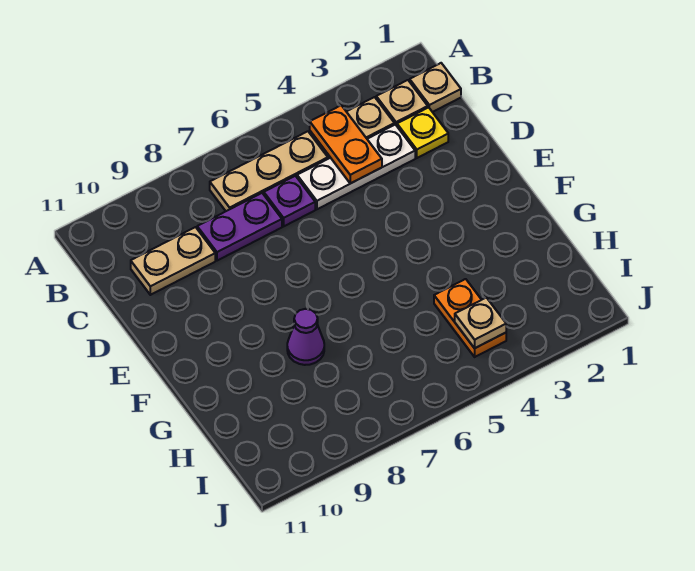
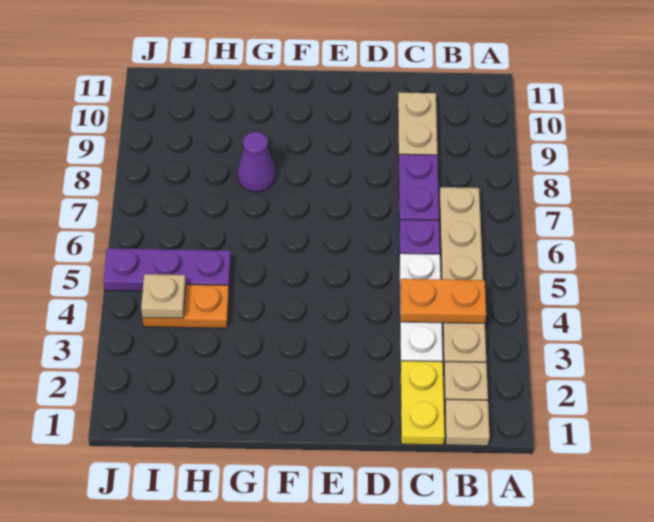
yellow 1x1 plate [397,107,448,158] -> yellow 1x2 plate [400,361,445,445]
none -> purple 1x3 plate [103,248,231,291]

